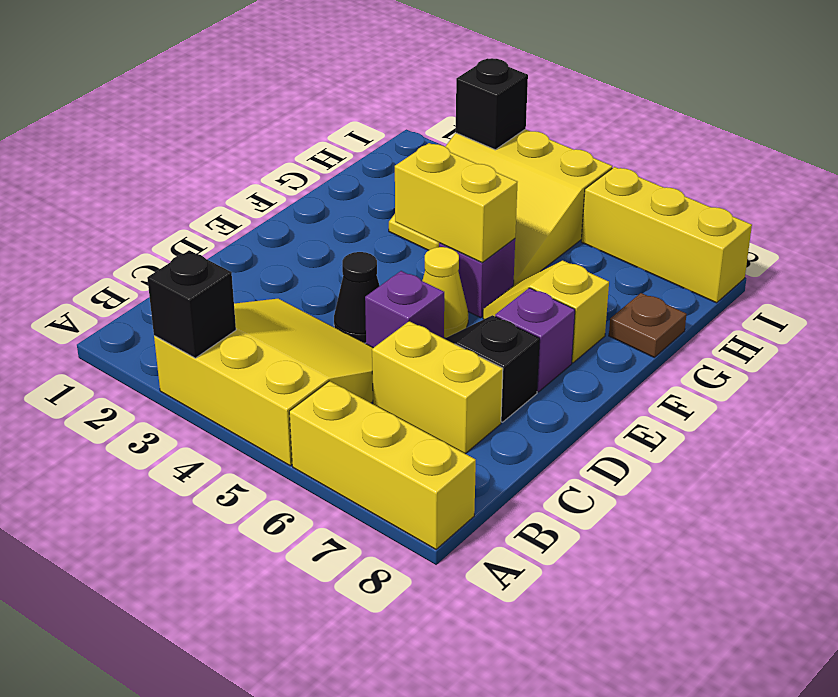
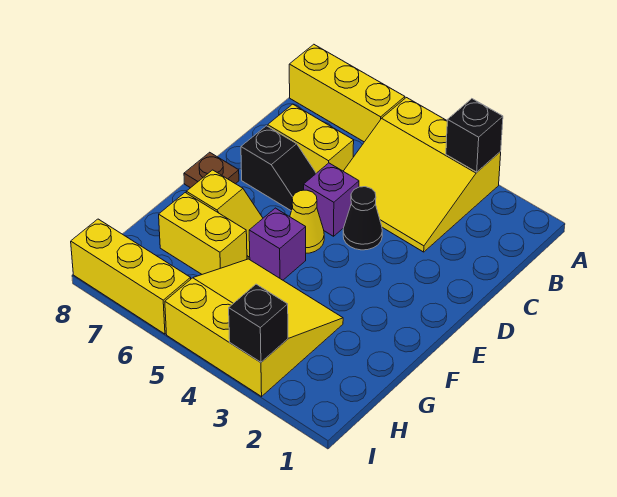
purple 1x1 brick [495,288,575,392] -> none
yellow 1x2 brick [395,143,517,263] -> yellow 1x2 brick moved to [159,193,247,274]
brown 1x1 plate [609,293,687,357] -> brown 1x1 plate moved to [184,152,239,188]

